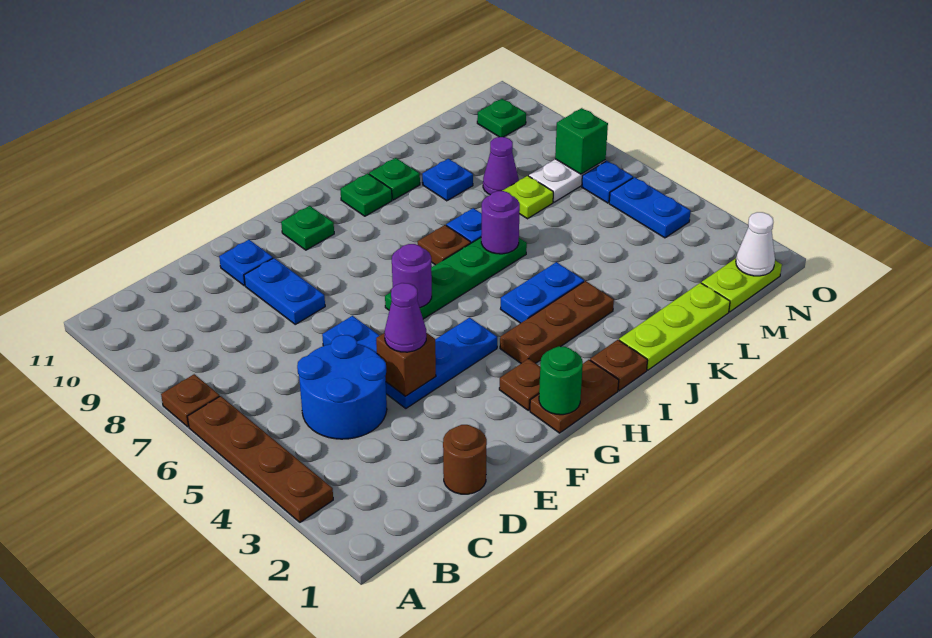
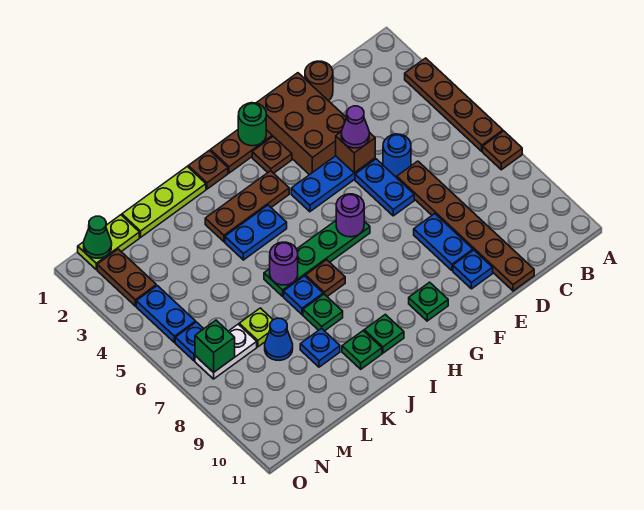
blue 2x2 round brick [297,335,387,439] -> blue 1x1 round brick [383,134,411,177]
none -> brown 1x6 plate [397,161,534,291]
none -> brown 2x3 brick [257,73,346,175]
purple 1x1 cone [483,137,519,195] -> blue 1x1 cone [265,318,293,360]
white 1x1 cone [736,212,775,276] -> green 1x1 cone [84,216,112,258]
none -> brown 1x2 plate [97,249,156,306]
green 1x1 plate [477,99,526,137] -> green 1x1 plate moved to [303,294,343,331]

